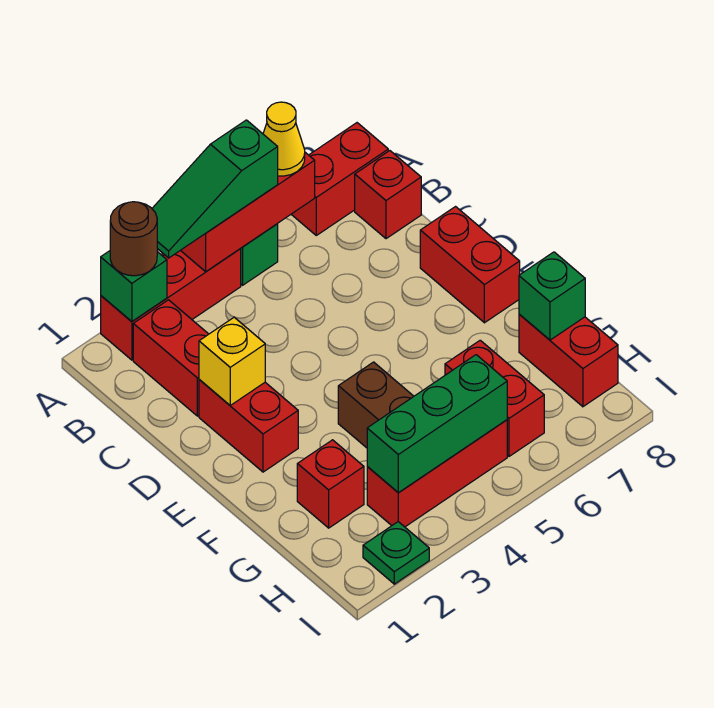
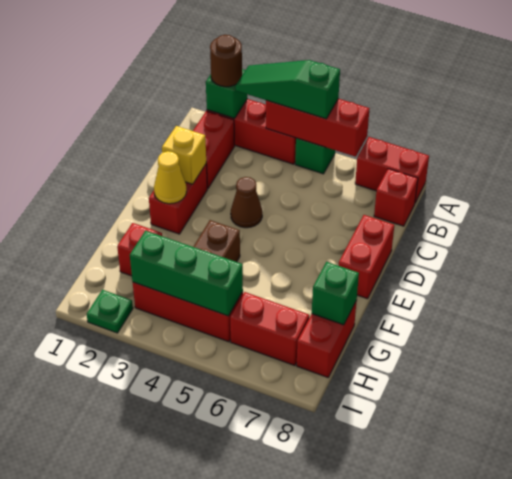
yellow 1x1 cone [263,102,305,176] -> yellow 1x1 cone moved to [154,151,186,204]
none -> brown 1x1 cone [231,177,262,228]
red 1x2 brick [445,340,544,456] -> red 1x2 brick turned to [230,292,309,366]

